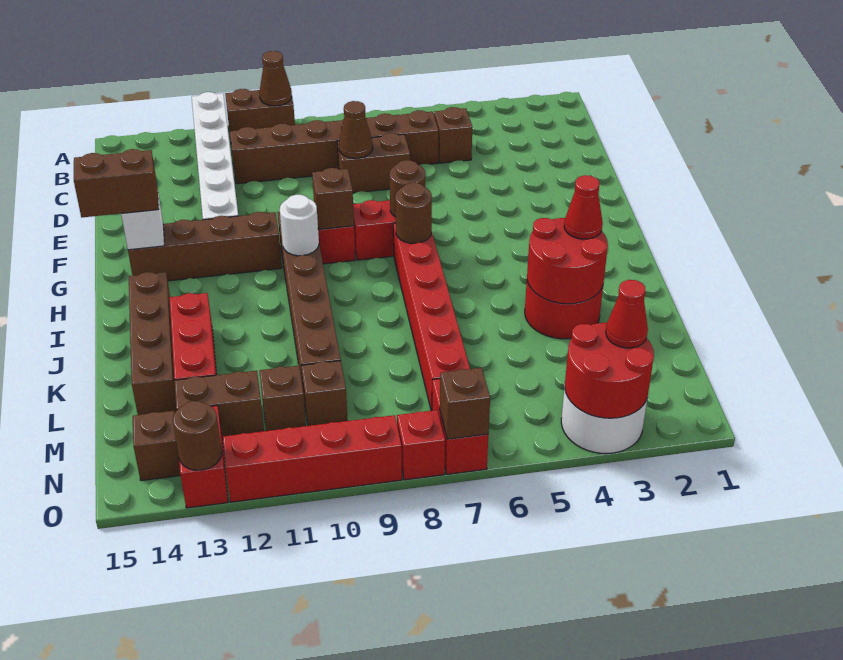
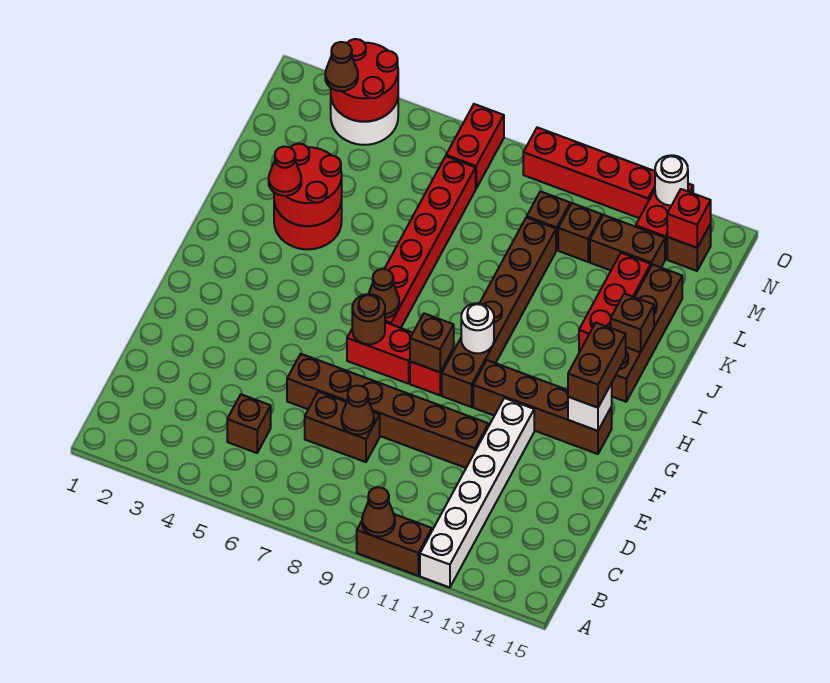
brown 1x6 brick [230,110,438,184] -> brown 1x6 brick moved to [287,354,489,468]
brown 1x2 brick [74,149,159,217] -> brown 1x2 brick turned to [568,323,626,408]
brown 1x1 round brick [395,183,432,243] -> brown 1x1 cone [369,269,399,318]
red 1x1 cone [606,280,648,348] -> brown 1x1 cone [325,42,358,91]
brown 1x1 brick [440,368,490,439] -> brown 1x1 brick moved to [611,294,654,352]
red 1x1 brick [397,410,445,480] -> red 1x1 brick moved to [667,189,711,248]
brown 1x1 round brick [173,401,222,470] -> white 1x1 round brick [655,155,688,206]

